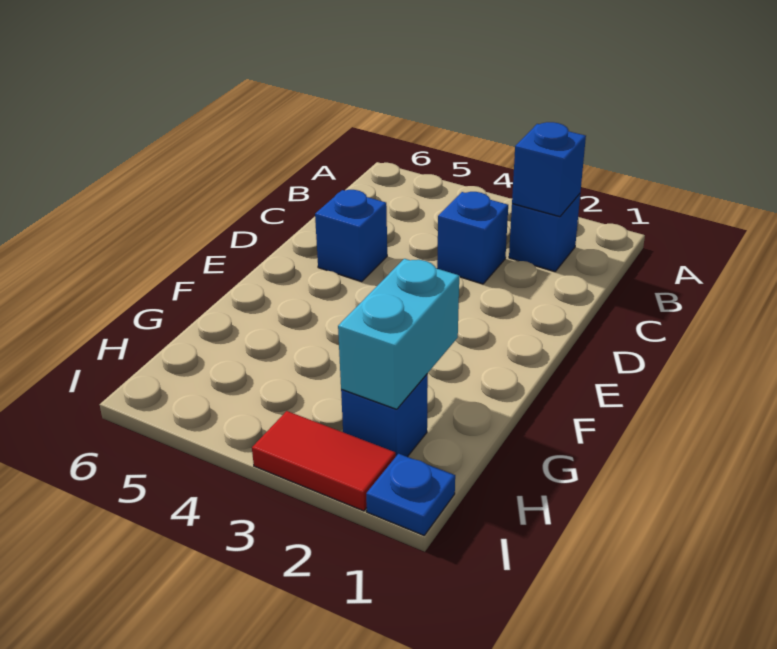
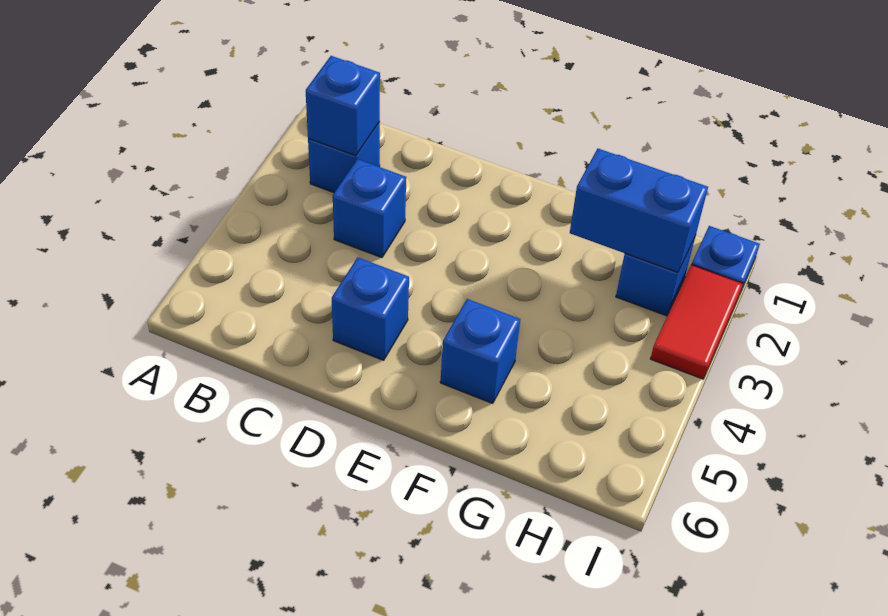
none -> blue 1x1 brick [440,299,520,404]
cyan 1x2 brick [338,259,459,409] -> blue 1x2 brick [570,149,708,272]

